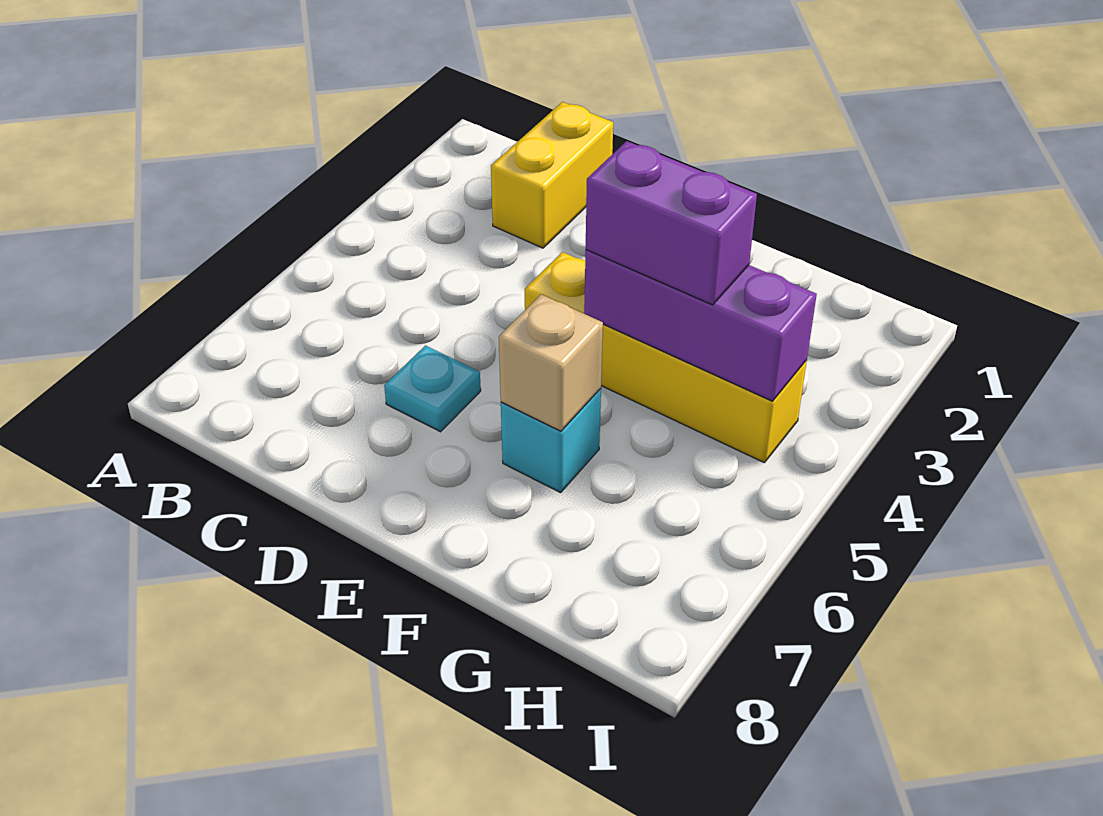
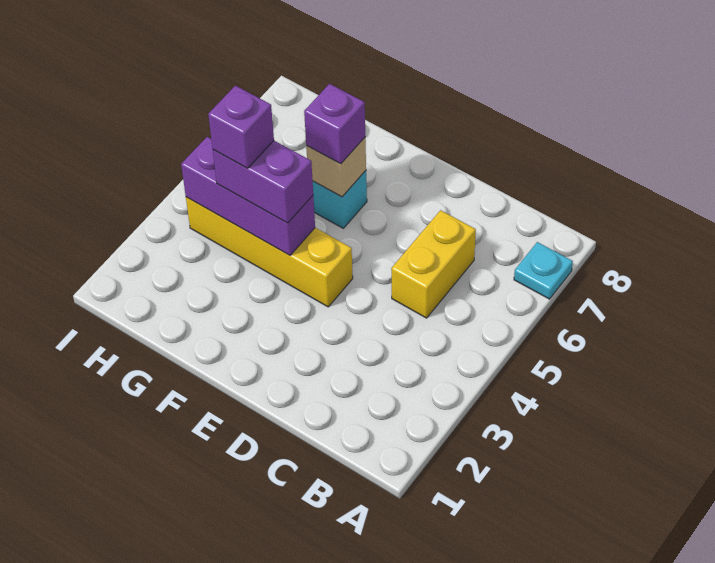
yellow 1x2 brick [491,102,613,248] -> yellow 1x2 brick moved to [391,210,476,318]
cyan 1x1 plate [384,346,481,432] -> cyan 1x1 plate moved to [514,242,573,299]
none -> purple 1x1 brick [304,84,365,164]
none -> purple 1x1 brick [208,86,274,168]

